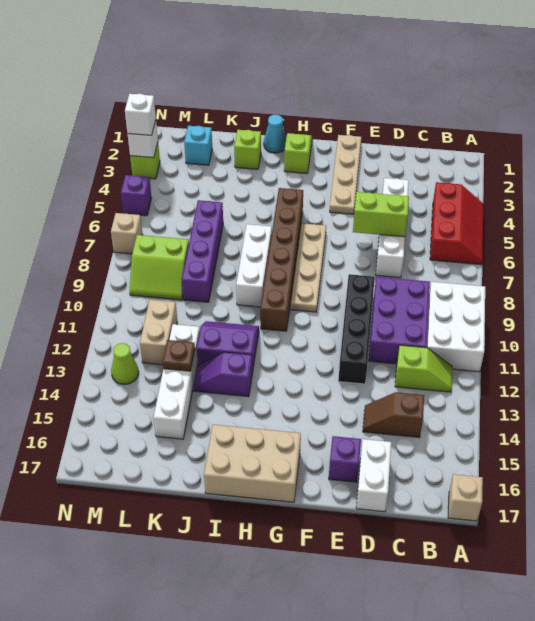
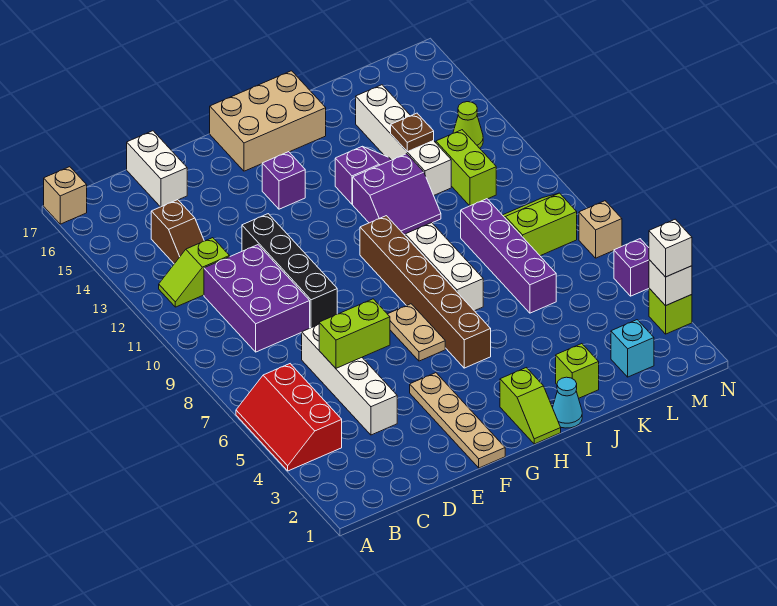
white 2x3 brick [427,282,485,372] -> none
brown 1x2 slope [363,392,424,438] -> brown 1x2 slope turned to [151,200,204,264]
purple 1x1 brick [329,436,361,482] -> purple 1x1 brick moved to [262,152,305,209]
tan 1x4 plate [291,223,326,312] -> tan 1x2 plate [388,304,445,361]
tan 1x2 brick [140,300,177,365] -> lime 1x2 brick [436,130,496,206]

